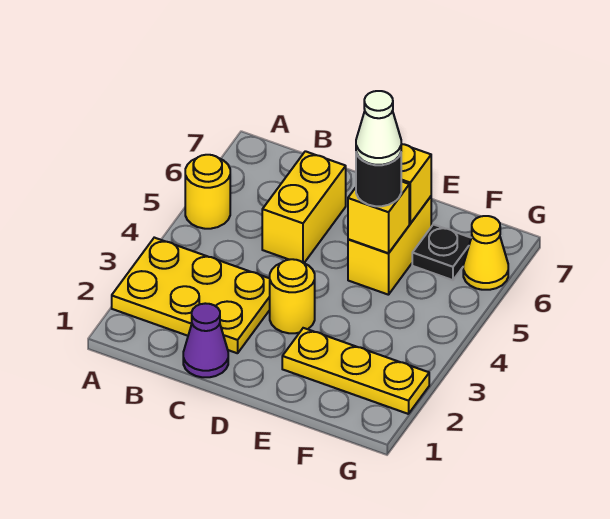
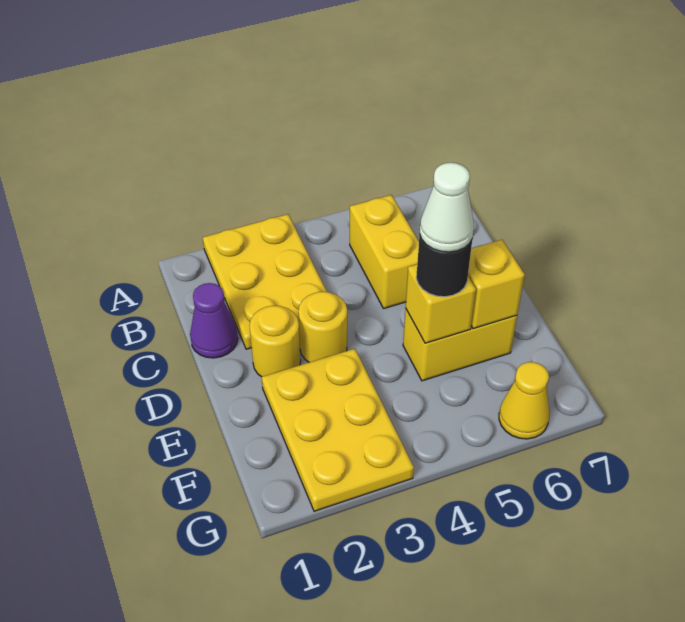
yellow 1x1 round brick [185,155,230,229] -> yellow 1x1 round brick moved to [249,306,301,377]
yellow 1x2 brick [262,151,346,263] -> yellow 1x2 brick turned to [350,195,419,309]
yellow 1x3 plate [282,328,429,414] -> yellow 2x3 plate [262,349,414,511]
black 1x1 plate [412,224,471,280] -> none

